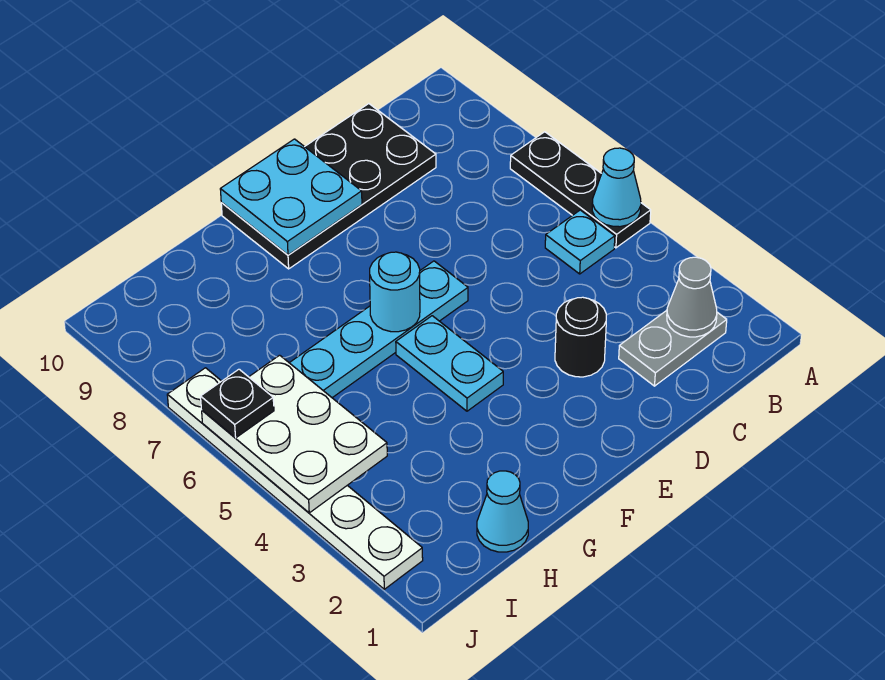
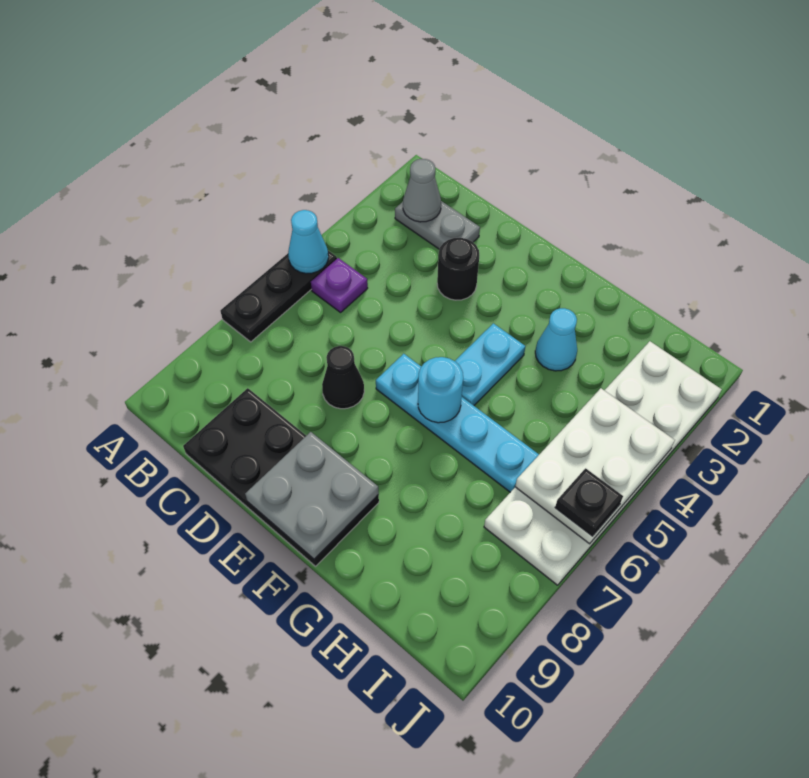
cyan 1x1 plate [545,210,615,274] -> purple 1x1 plate [311,258,368,312]
none -> black 1x1 cone [322,346,364,409]
cyan 2x2 plate [220,139,362,255] -> grey 2x2 plate [245,432,379,559]
cyan 1x1 cone [477,471,528,552] -> cyan 1x1 cone moved to [535,308,577,371]
white 1x6 plate [167,368,423,589] -> white 2x6 plate [484,341,722,585]

